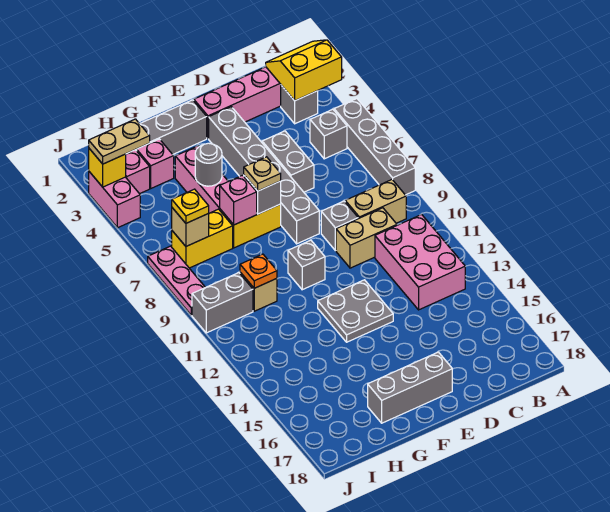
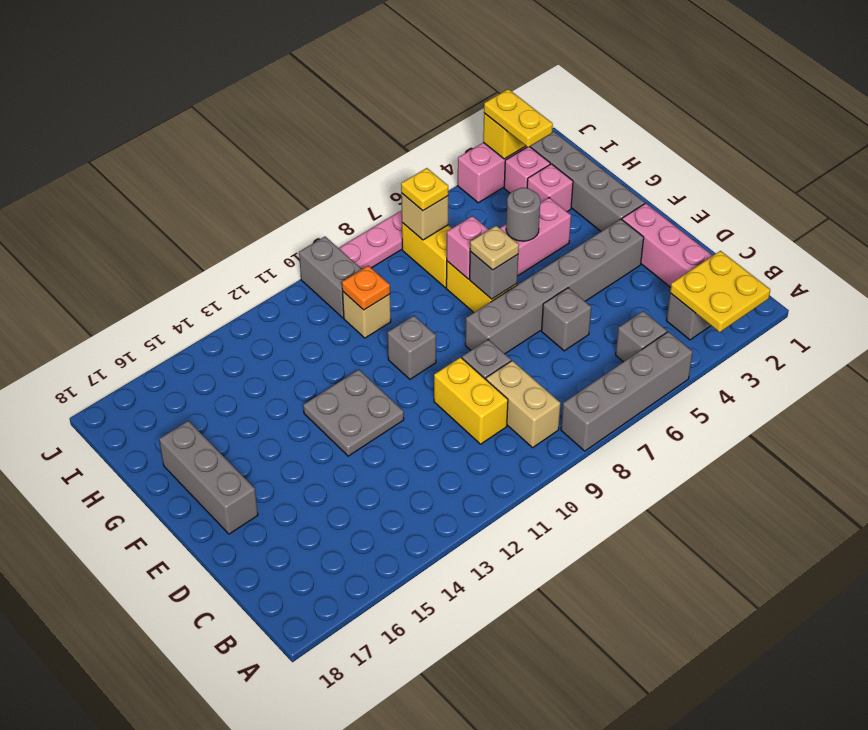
yellow 2x2 slope [266,40,342,101] -> yellow 2x2 plate [670,251,770,332]
pink 2x3 brick [375,215,465,310] -> none
tan 1x2 brick [336,208,397,268] -> yellow 1x2 brick [434,357,508,444]
grey 1x2 brick [262,131,314,192] -> grey 1x1 brick [542,288,591,351]
tan 1x2 plate [89,119,150,164] -> yellow 1x2 plate [484,89,553,147]

